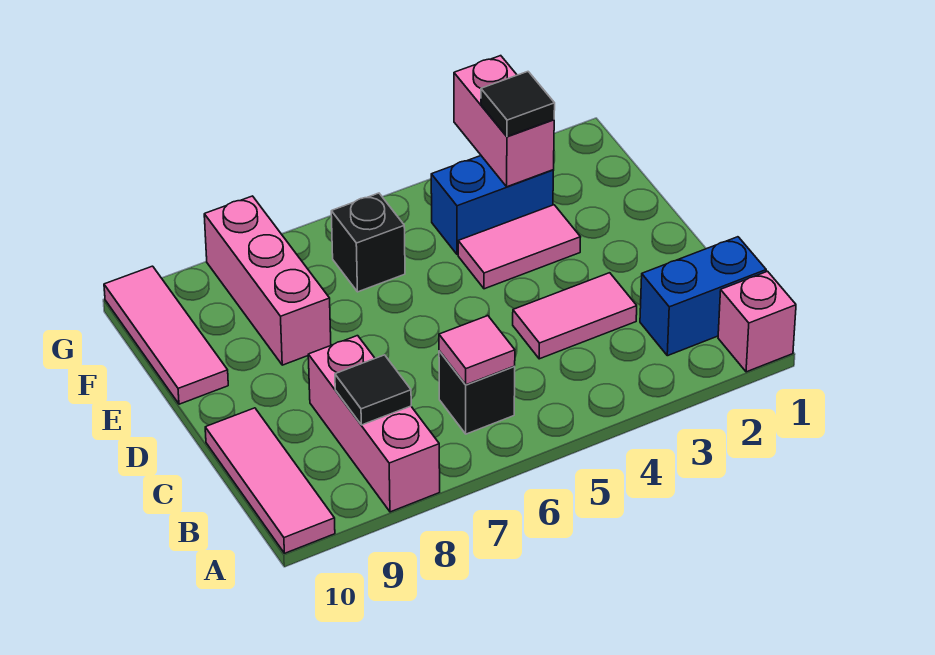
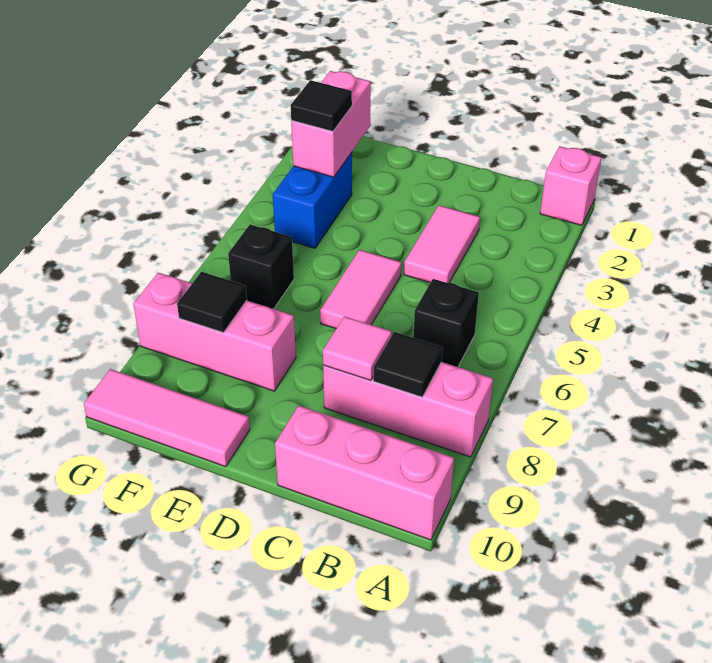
pink 1x3 tile [205,408,335,553] -> pink 1x3 brick [275,405,454,540]
blue 1x2 brick [640,237,766,356] -> none
pink 1x1 tile [439,316,515,385] -> pink 1x1 tile moved to [323,316,392,380]
pink 1x2 tile [458,205,580,289] -> pink 1x2 tile moved to [320,250,402,329]
pink 1x2 brick [454,56,554,187] -> pink 1x2 brick turned to [291,71,371,177]
none -> black 1x1 tile [177,272,247,333]

